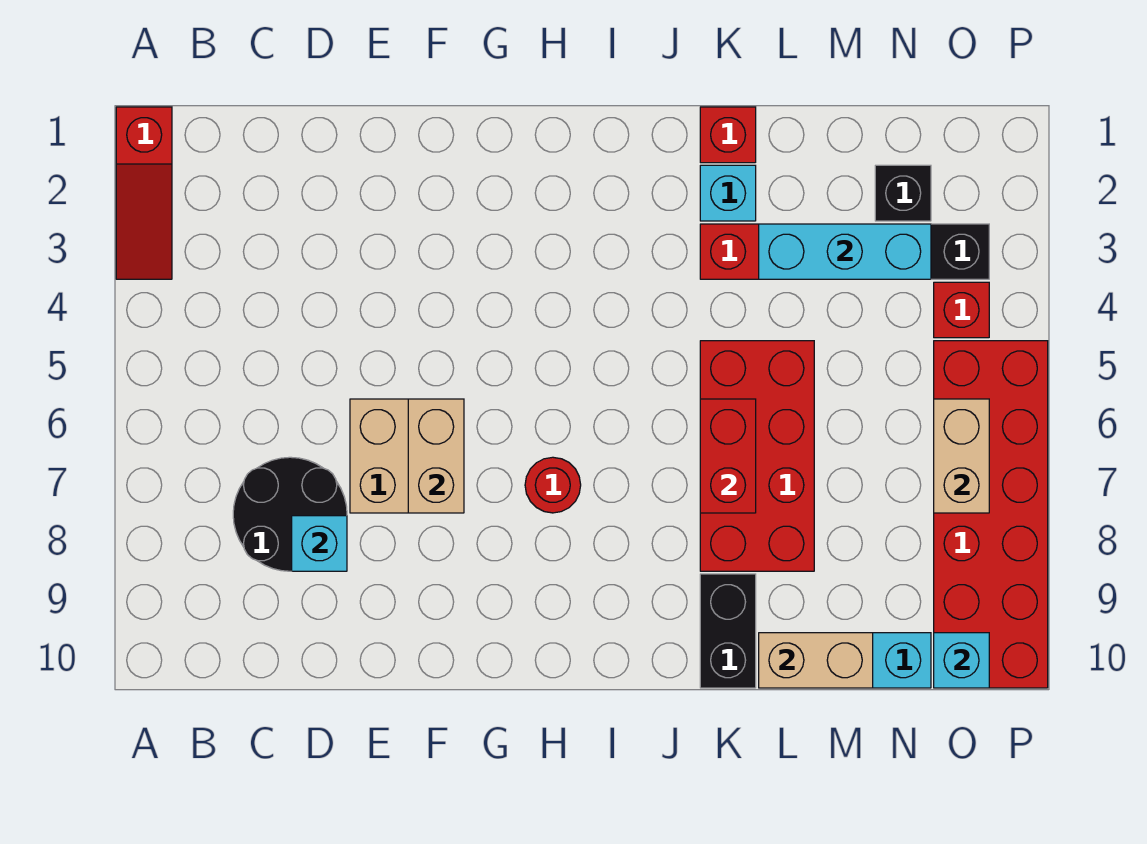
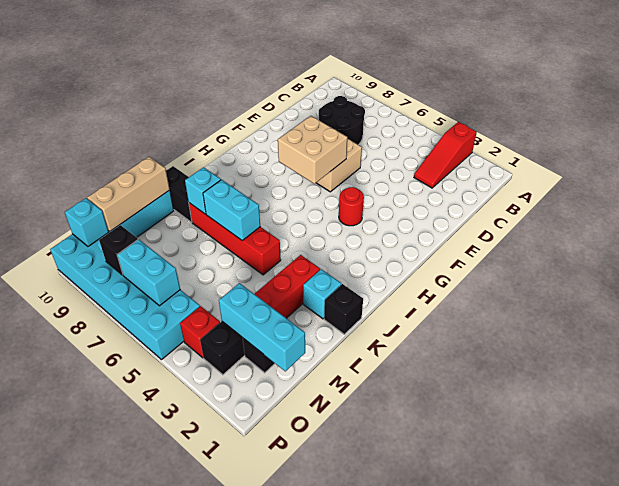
red 1x3 slope [116,107,172,279] -> red 1x3 slope turned to [414,122,477,188]
cyan 1x1 brick [292,516,347,571] -> cyan 1x1 brick moved to [185,167,221,214]
tan 1x2 brick [408,399,464,513] -> tan 2x2 brick [278,116,347,184]
red 1x1 round brick [525,457,581,513] -> red 1x1 round brick moved to [339,187,364,226]
red 1x1 brick [700,107,756,163] -> black 1x1 brick [324,284,363,334]
red 2x4 brick [700,341,814,571] -> red 1x4 brick [189,203,281,275]
red 1x2 brick [700,399,756,513] -> cyan 1x2 brick [203,180,260,241]
cyan 1x3 brick [759,224,931,279] -> cyan 1x3 brick turned to [219,283,305,371]
tan 1x2 brick [759,633,873,688] -> tan 1x3 brick [87,157,170,231]
red 2x6 brick [934,341,1048,688] -> cyan 2x6 brick [50,233,200,360]
tan 1x2 brick [934,399,989,513] -> cyan 1x2 brick [117,239,180,306]
none -> black 1x1 brick [99,225,138,275]

